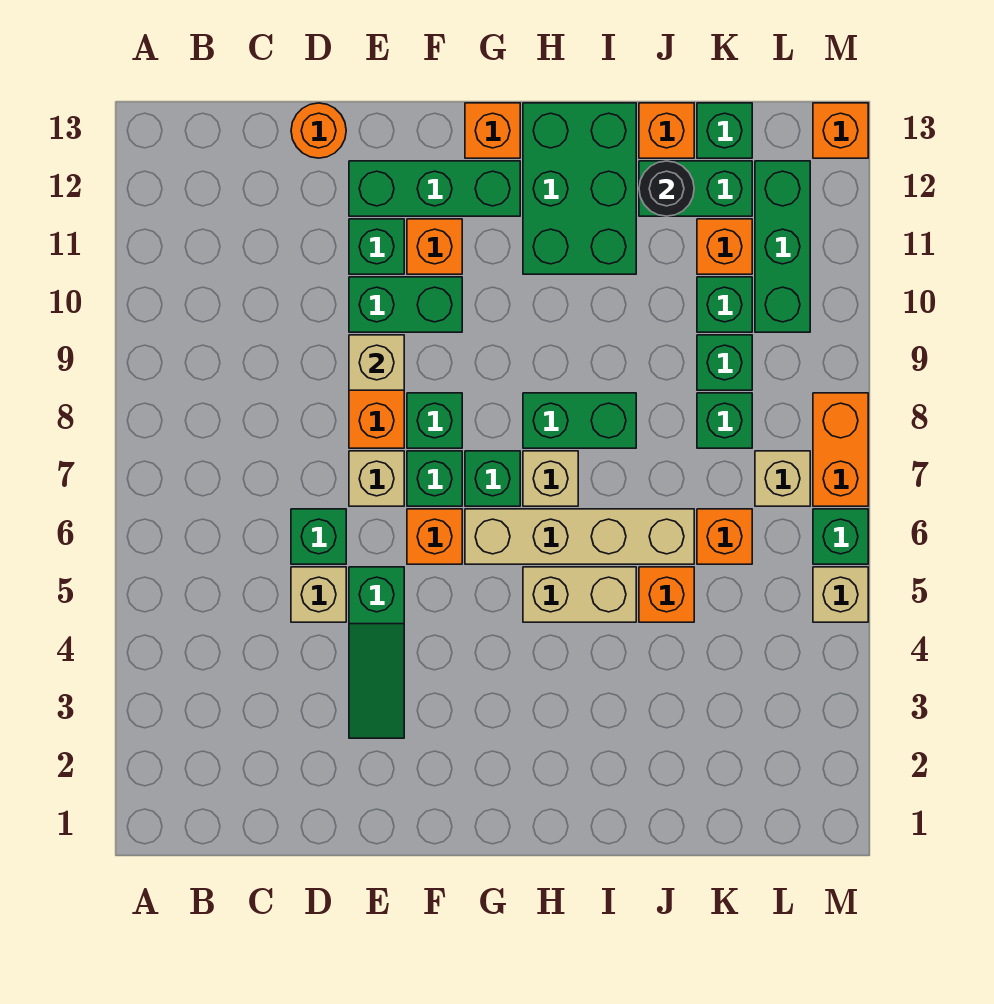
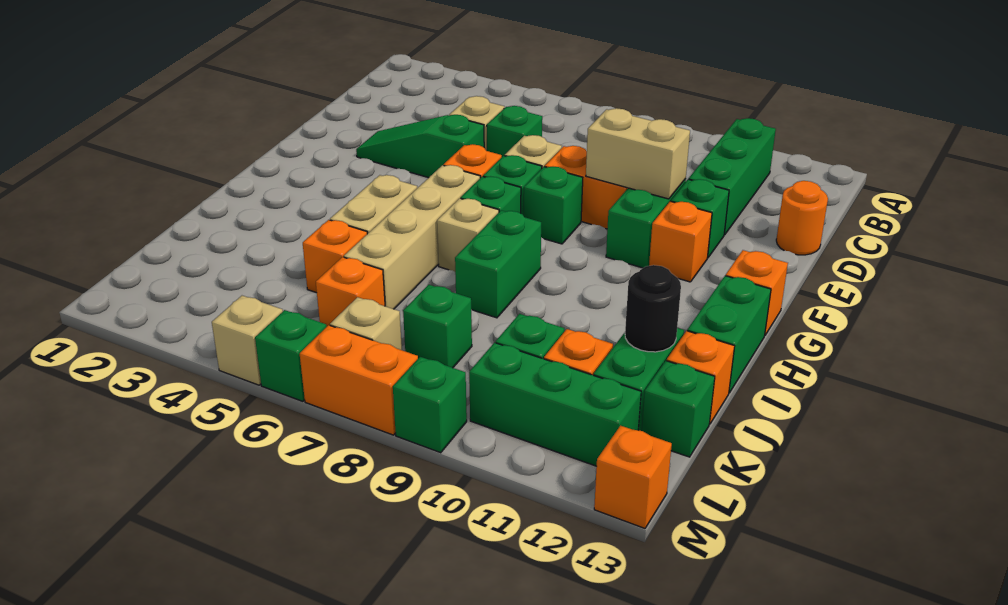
tan 1x1 brick [349,335,404,390] -> tan 1x2 brick [586,108,690,199]
green 1x3 brick [349,161,520,216] -> green 1x3 brick moved to [689,118,776,235]
green 2x3 brick [523,103,636,274] -> green 1x2 brick [687,276,771,393]
green 1x1 brick [697,335,752,390] -> green 1x1 brick moved to [393,357,467,453]

